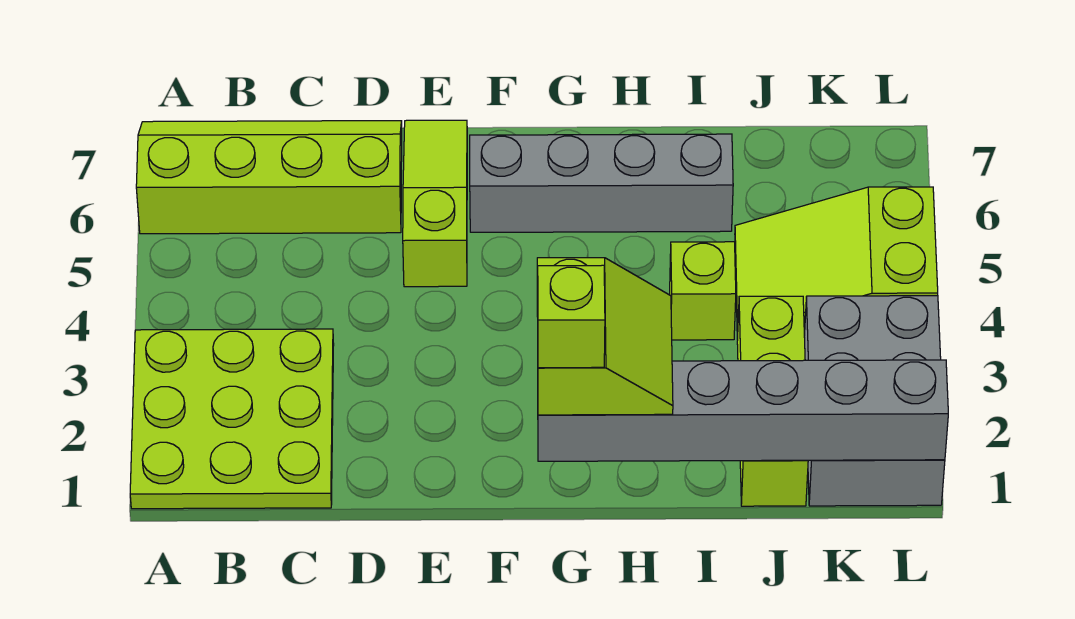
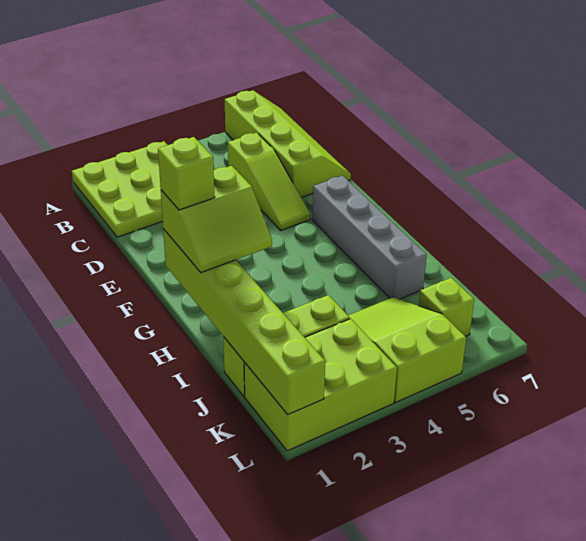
lime 1x3 slope [403,120,467,287] -> lime 1x3 slope turned to [228,133,310,230]
grey 1x6 brick [538,360,948,461] -> lime 1x6 brick [163,229,325,415]
lime 1x1 brick [670,242,736,340] -> lime 1x1 brick moved to [419,278,474,336]
grey 2x3 brick [804,296,945,506] -> lime 2x3 brick [244,319,397,451]

